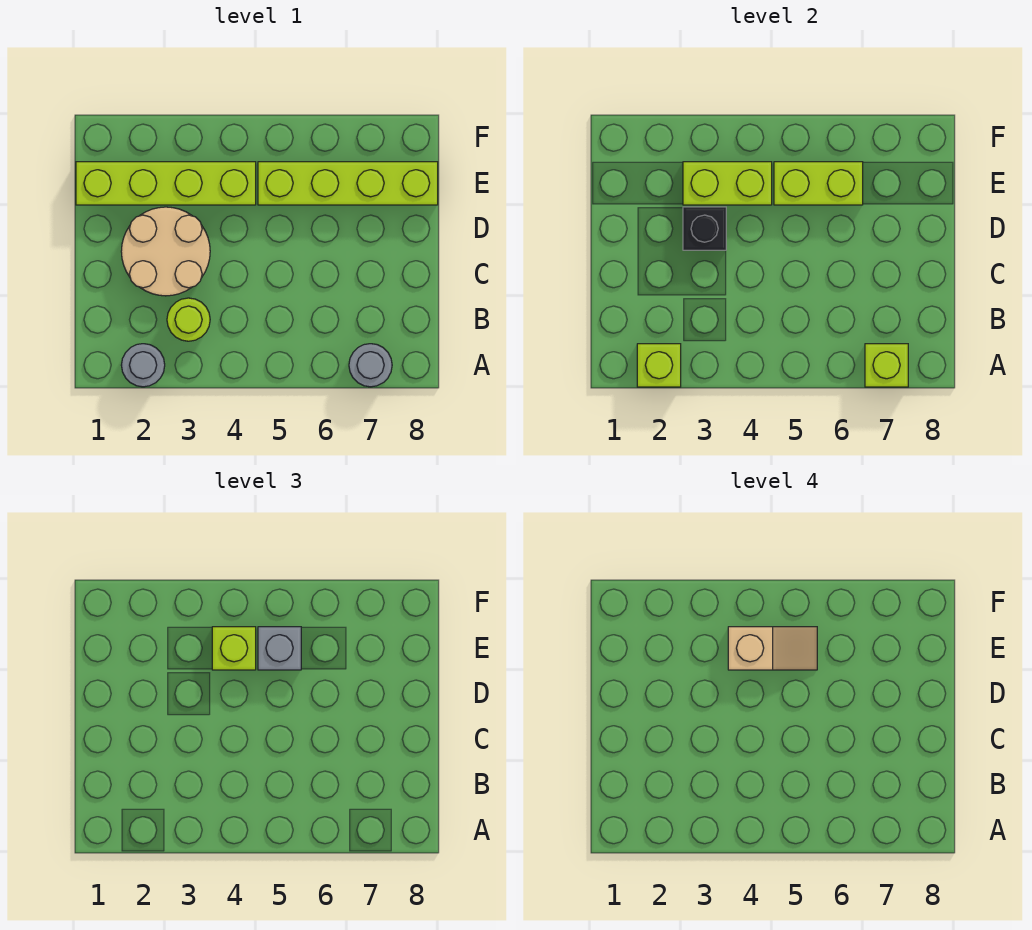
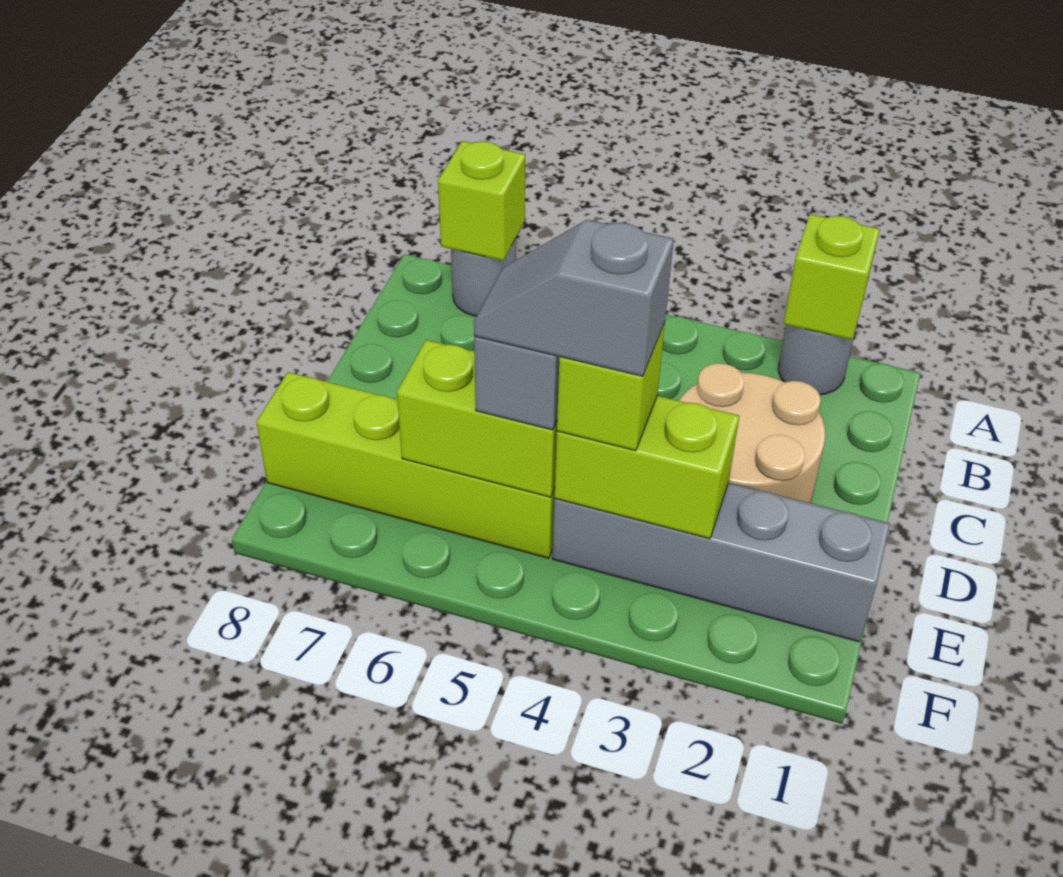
lime 1x1 round brick [167,298,210,341] -> none
black 1x1 brick [683,207,726,250] -> none
lime 1x4 brick [76,162,256,205] -> grey 1x4 brick [552,483,890,642]
tan 1x2 slope [728,627,817,670] -> grey 1x2 slope [474,220,674,376]

